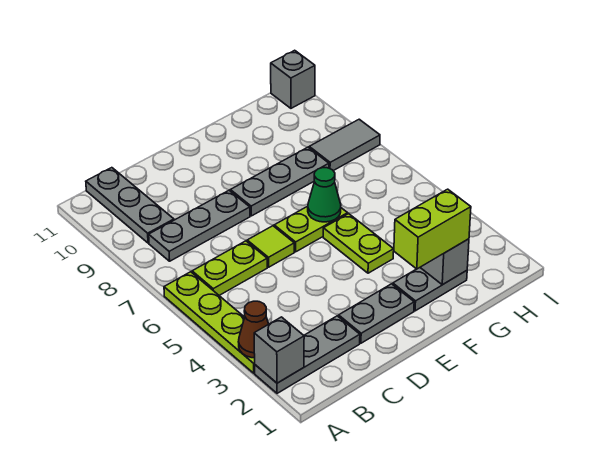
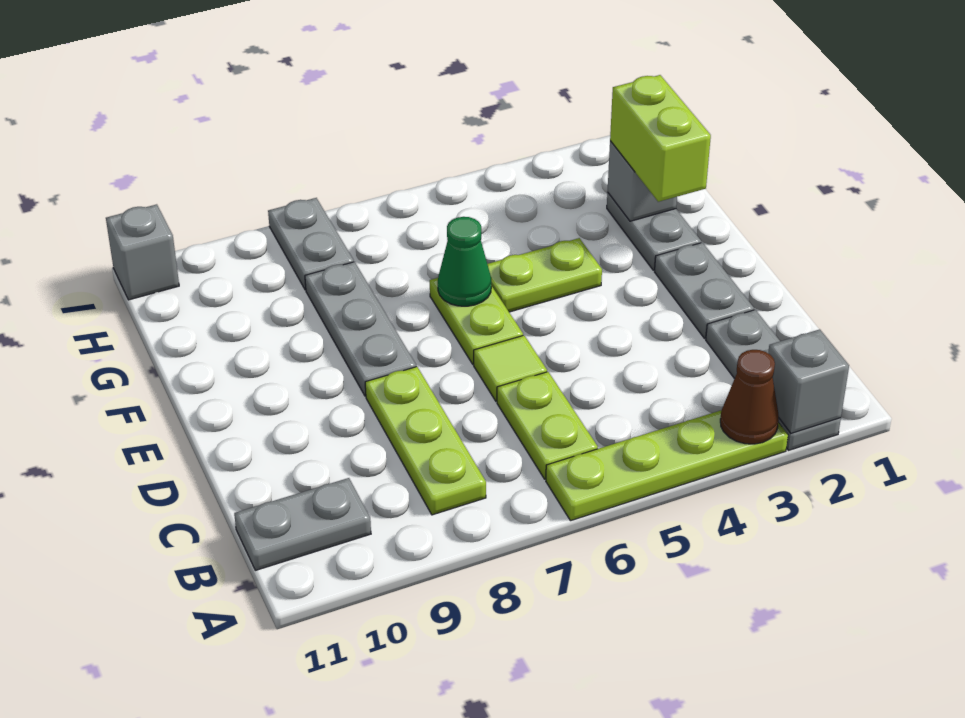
grey 1x3 plate [149,191,250,261] -> lime 1x3 plate [365,367,486,515]
grey 1x3 plate [86,168,174,243] -> grey 1x2 plate [234,478,371,570]
grey 1x2 tile [309,119,380,171] -> grey 1x2 plate [268,198,354,290]

